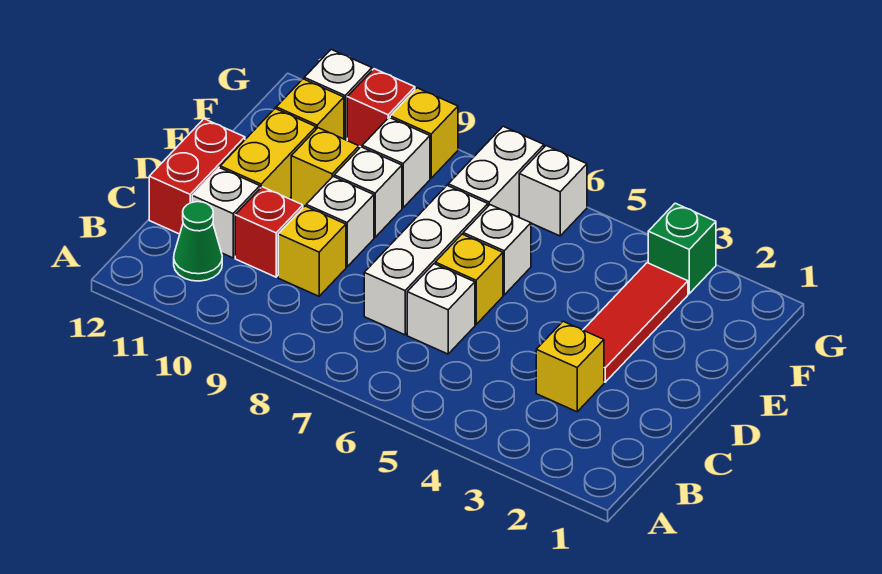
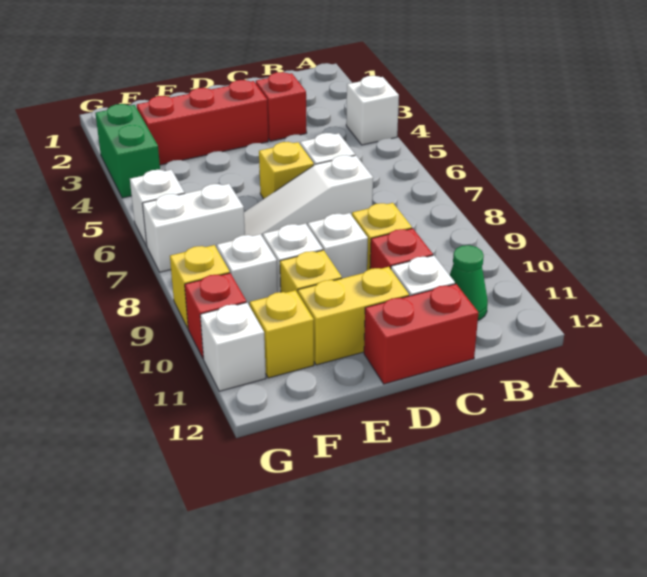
yellow 1x1 brick [536,321,604,412] -> red 1x1 brick [256,72,307,141]
white 1x3 brick [364,185,488,335] -> white 1x3 slope [244,155,373,237]
red 1x3 tile [583,263,688,382] -> red 1x3 brick [137,80,268,165]
white 1x1 brick [463,205,531,295] -> white 1x1 brick moved to [346,76,399,145]
green 1x1 brick [648,203,716,294] -> green 1x2 brick [95,104,160,198]

